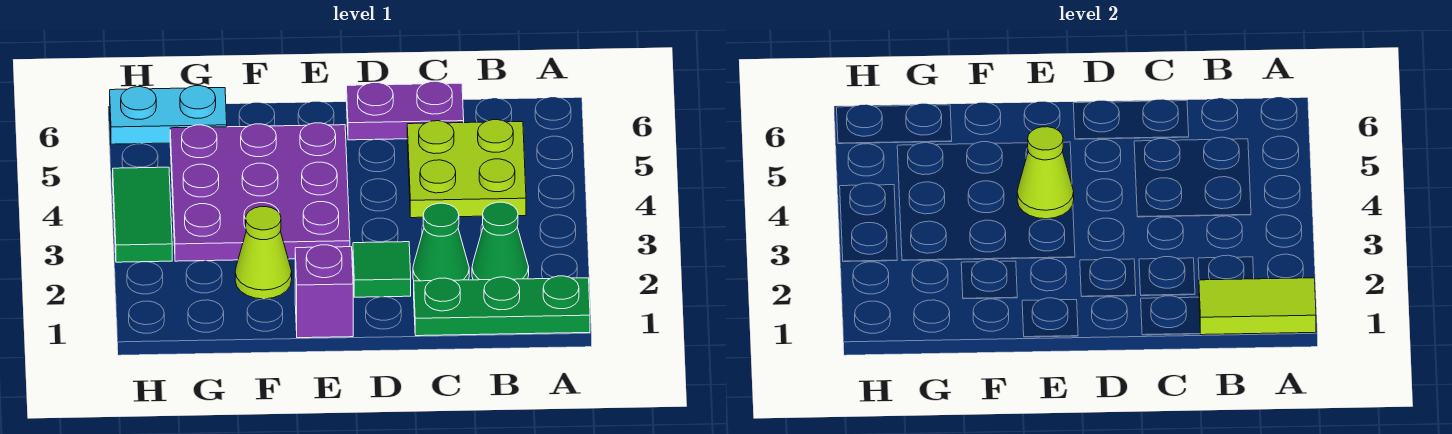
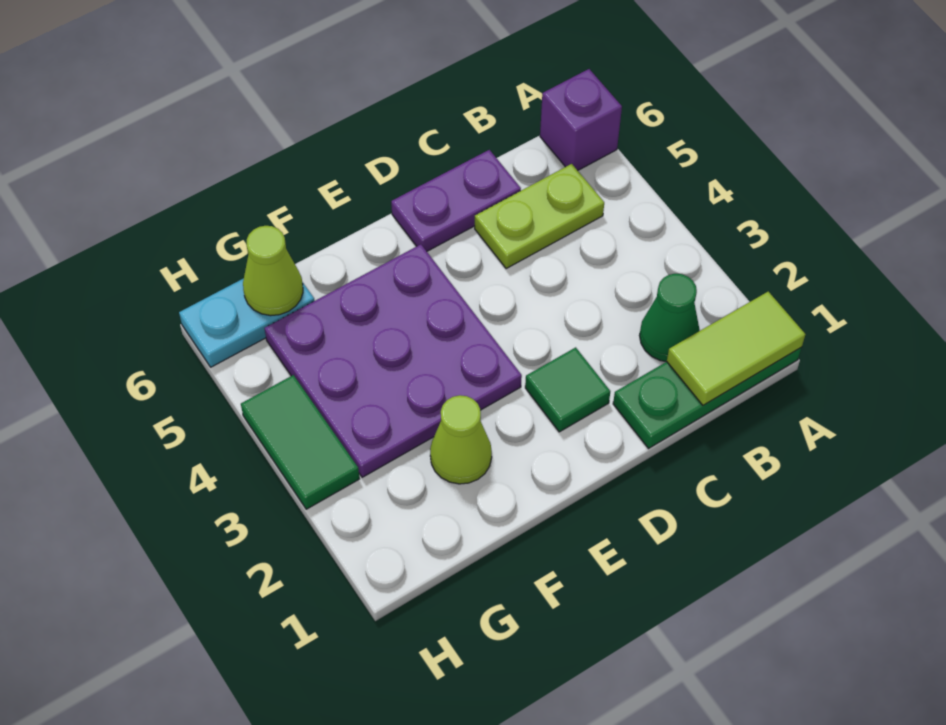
lime 2x2 plate [407,120,526,218] -> lime 1x2 plate [475,164,604,269]
green 1x1 cone [413,203,469,281] -> none
purple 1x1 brick [295,245,353,338] -> purple 1x1 brick moved to [540,69,622,170]
lime 1x1 cone [1017,127,1074,219] -> lime 1x1 cone moved to [243,226,303,316]

